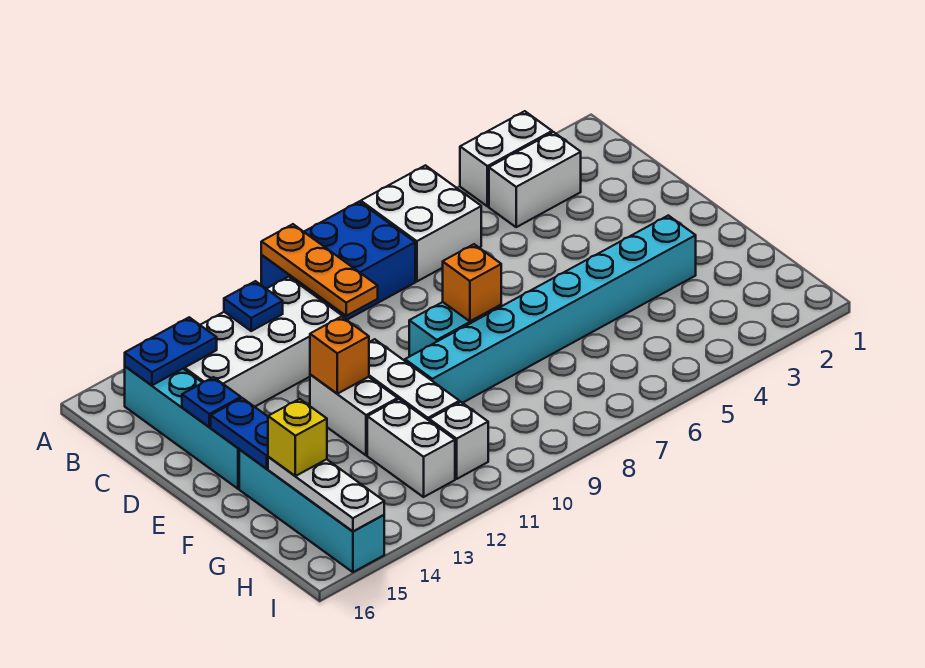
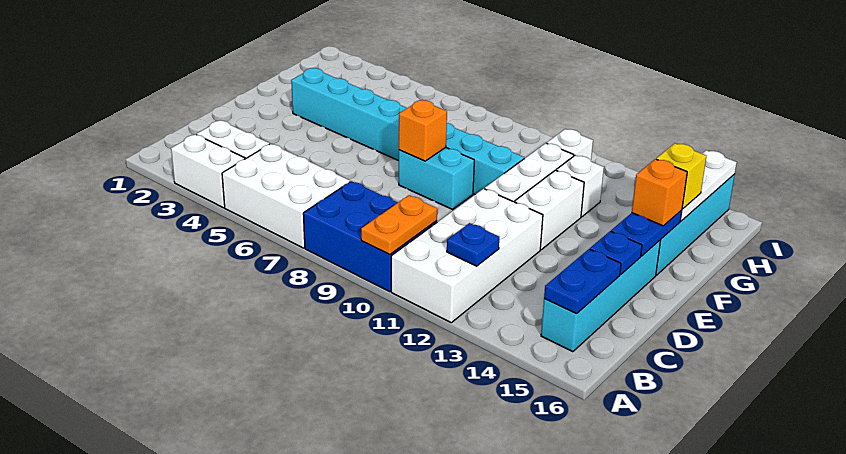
white 2x2 brick [361,165,481,282] -> white 2x3 brick [222,144,350,248]
orange 1x3 plate [261,224,378,316] -> orange 1x2 plate [361,195,437,255]
white 2x4 brick [183,277,344,407] -> white 2x4 brick turned to [391,189,543,323]
blue 1x2 plate [125,317,217,385] -> blue 1x2 plate turned to [544,249,621,314]
orange 1x1 brick [310,317,369,394] -> orange 1x1 brick moved to [632,159,687,226]
white 1x2 brick [367,399,455,497] -> white 1x1 brick [556,155,604,217]

